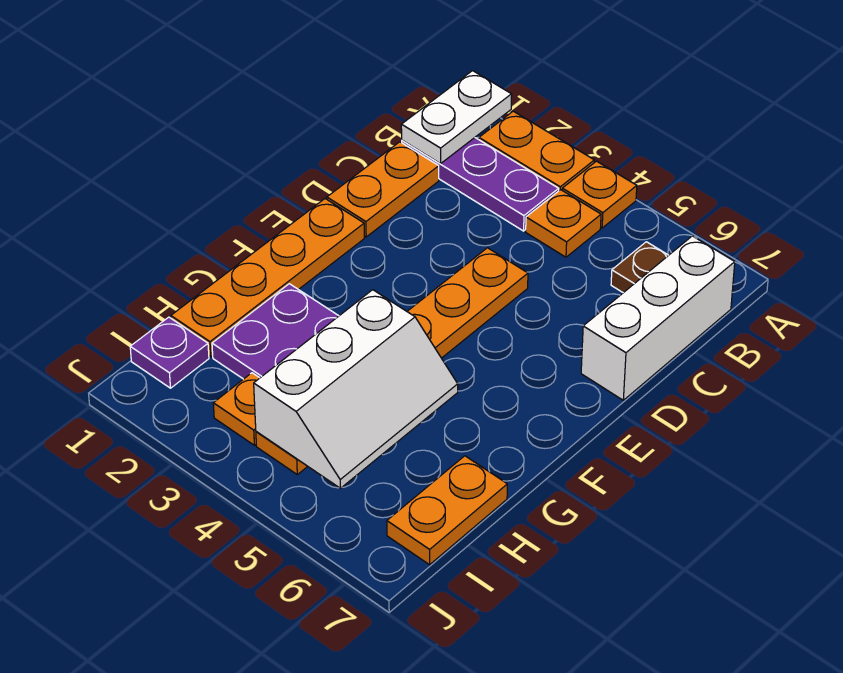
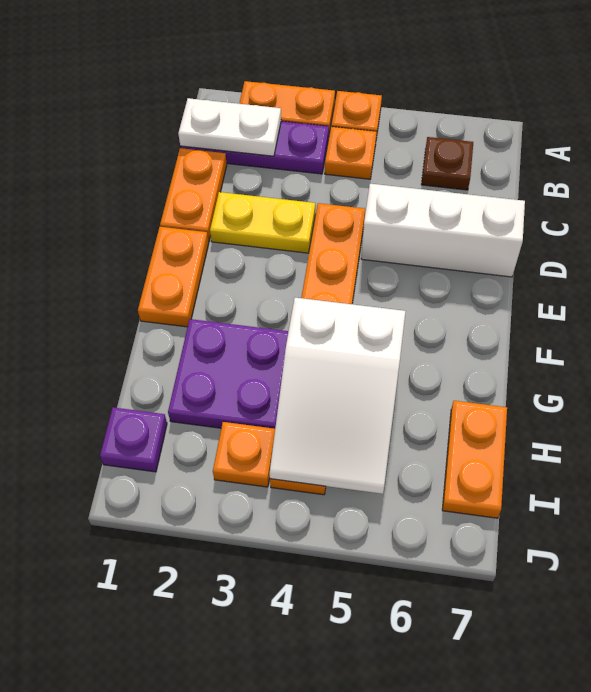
white 1x2 plate [401,71,512,164] -> white 1x2 plate turned to [178,98,281,156]
white 1x3 brick [581,236,735,400] -> white 1x3 brick turned to [361,184,525,277]
none -> yellow 1x2 plate [210,192,315,253]
orange 1x4 plate [171,199,364,357] -> orange 1x2 plate [138,227,209,327]
white 2x3 slope [254,290,458,488] -> white 2x3 slope turned to [270,298,406,494]

